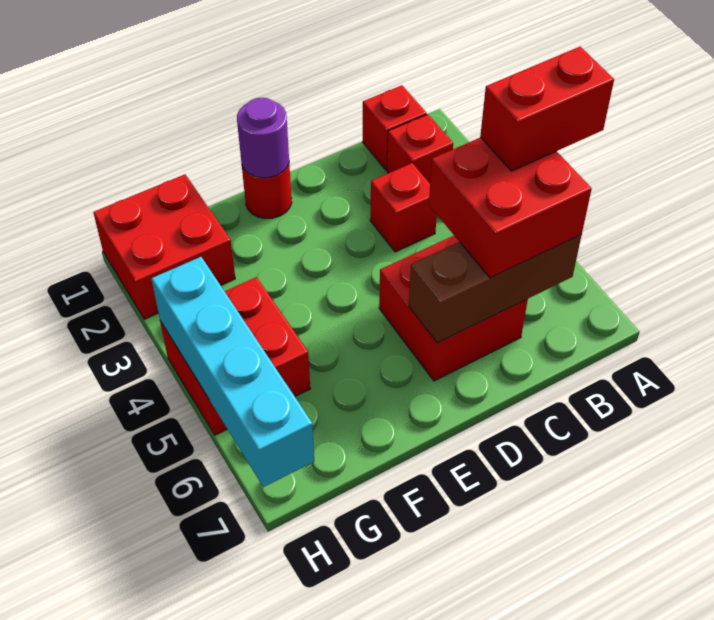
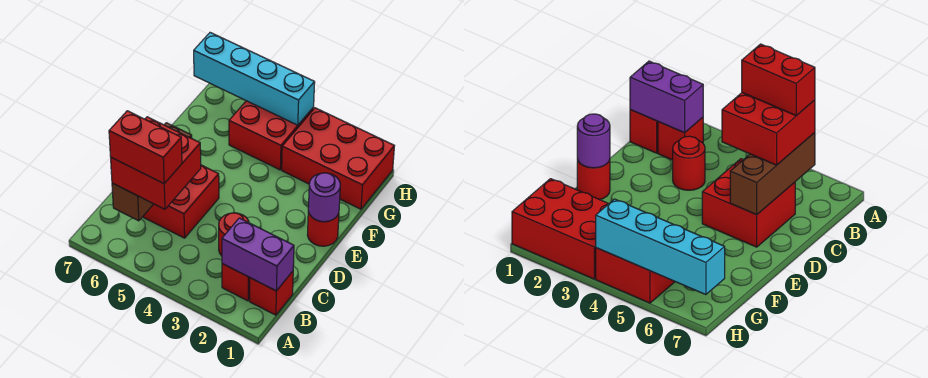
red 1x2 brick [480,47,614,171] -> red 1x2 brick turned to [109,111,182,184]
none -> purple 1x2 brick [222,218,294,291]
red 1x1 brick [370,163,437,252] -> red 1x1 round brick [219,213,249,256]
red 2x2 brick [93,175,235,319] -> red 2x3 brick [282,108,394,209]

